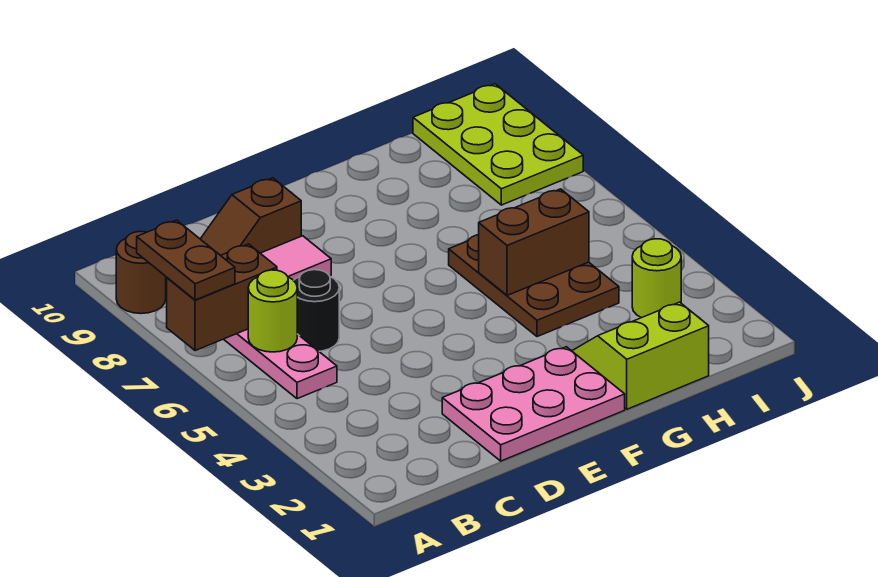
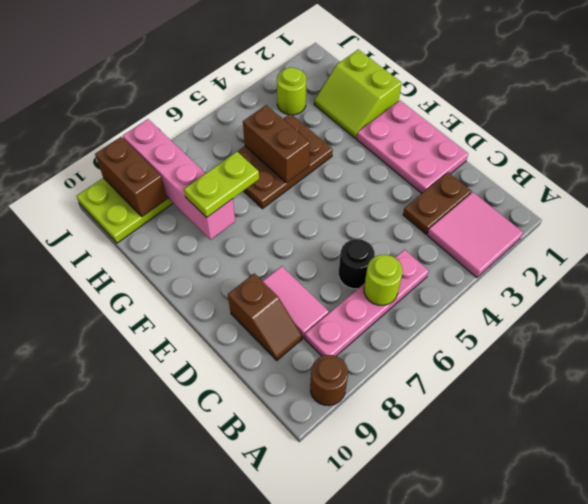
none -> pink 2x2 tile [427,192,523,278]
brown 1x2 brick [167,244,277,351] -> brown 1x2 brick moved to [95,137,167,217]
brown 1x2 plate [137,220,235,300] -> brown 1x2 plate moved to [403,172,471,234]
none -> lime 1x2 plate [184,152,259,217]
none -> pink 1x4 brick [123,119,235,240]

